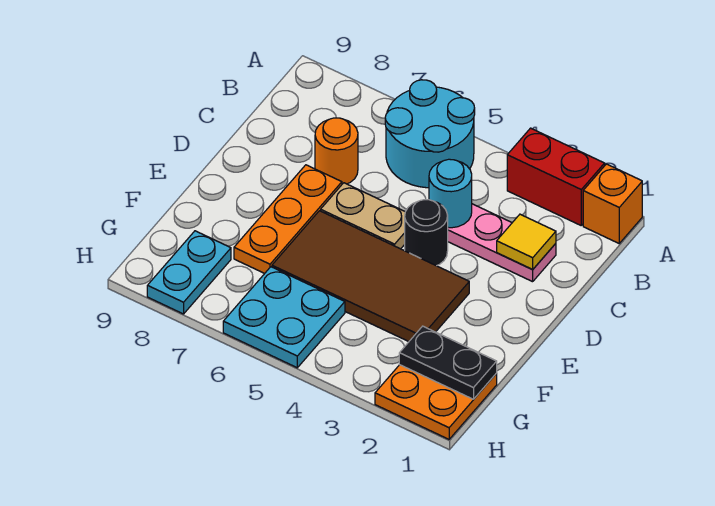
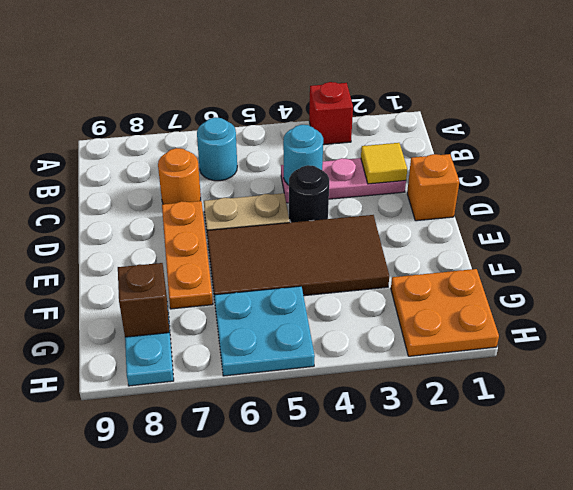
orange 1x1 brick [583,164,642,243] -> orange 1x1 brick moved to [407,154,459,221]
red 1x2 brick [507,128,605,225] -> red 1x1 brick [309,82,353,145]
cyan 2x2 round brick [385,80,475,188] -> cyan 1x1 round brick [197,118,237,181]
black 1x2 plate [399,326,497,399] -> none
none -> brown 1x1 brick [118,263,169,337]

